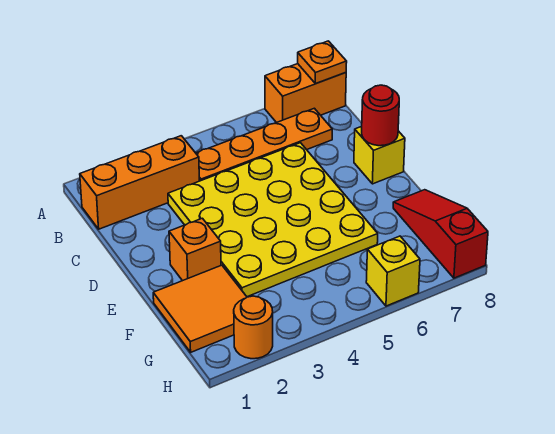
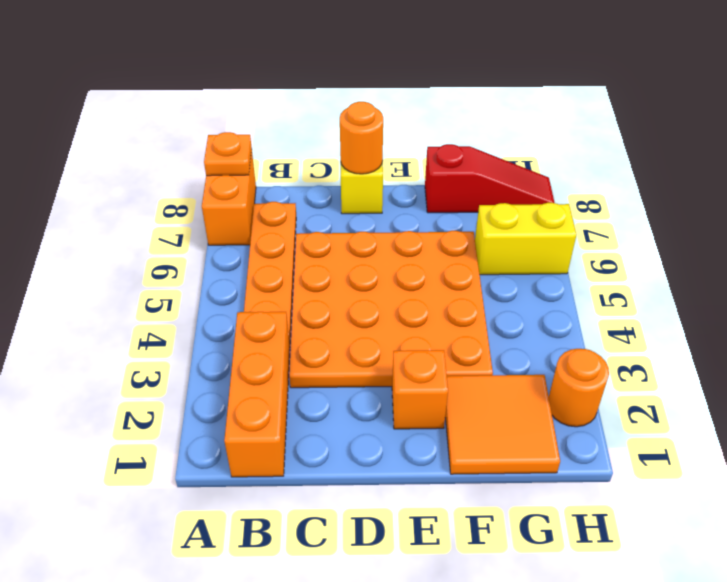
yellow 4x4 plate [168,143,378,297] -> orange 4x4 plate [289,231,493,388]
red 1x1 round brick [362,85,399,146] -> orange 1x1 round brick [340,102,383,174]
red 1x3 slope [393,190,488,278] -> red 1x3 slope turned to [425,144,555,213]
yellow 1x1 brick [366,236,420,306] -> yellow 1x2 brick [475,203,576,275]

